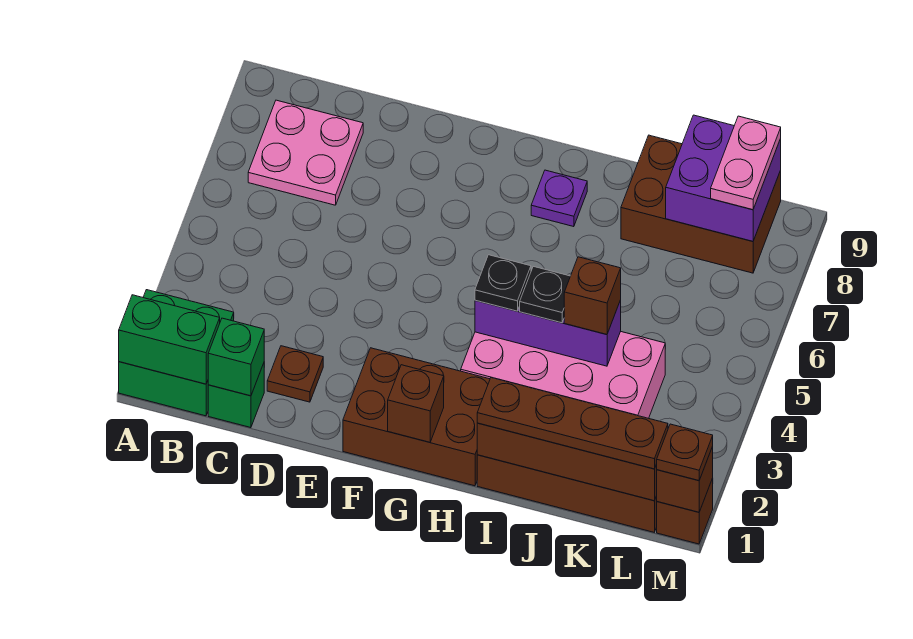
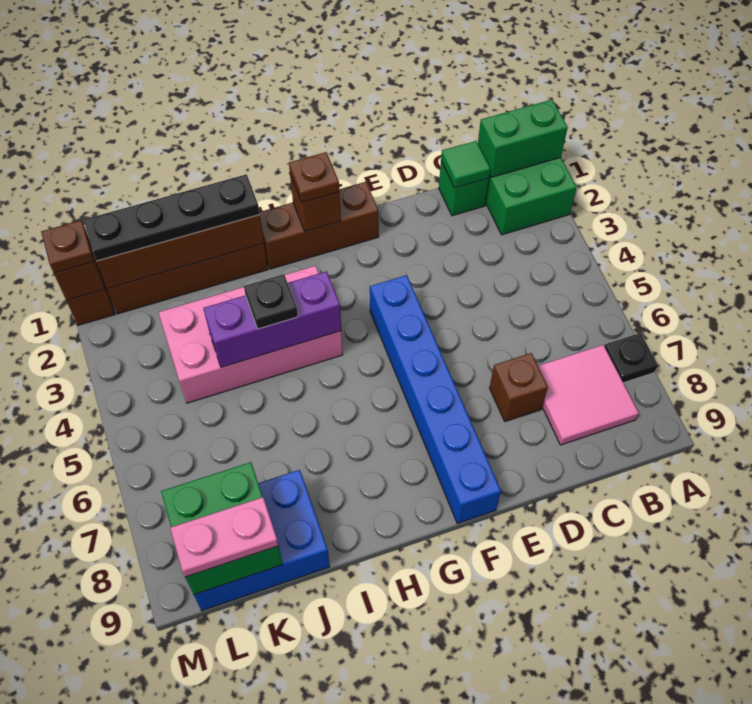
pink 2x2 plate [248,100,363,205] -> pink 2x2 tile [538,345,639,445]
green 1x1 brick [208,318,264,396] -> green 1x1 tile [441,141,490,188]
brown 1x1 plate [267,346,323,402] -> brown 1x1 plate moved to [289,152,339,202]
brown 2x3 brick [343,348,490,486] -> brown 1x3 brick [259,182,379,269]
none -> blue 1x6 brick [370,275,501,523]
black 1x1 plate [475,255,531,311] -> black 1x1 plate moved to [604,333,658,383]
purple 1x1 plate [531,170,587,227] -> none
brown 1x4 plate [477,378,668,469] -> black 1x4 plate [84,174,260,261]
brown 1x1 brick [564,257,621,335] -> brown 1x1 brick moved to [490,353,548,421]
brown 2x3 brick [621,135,781,273] -> blue 2x3 brick [194,470,330,611]
purple 2x2 brick [666,115,781,241] -> green 2x2 brick [161,462,283,595]
pink 1x2 plate [711,116,781,210] -> pink 1x2 plate turned to [170,497,279,577]

